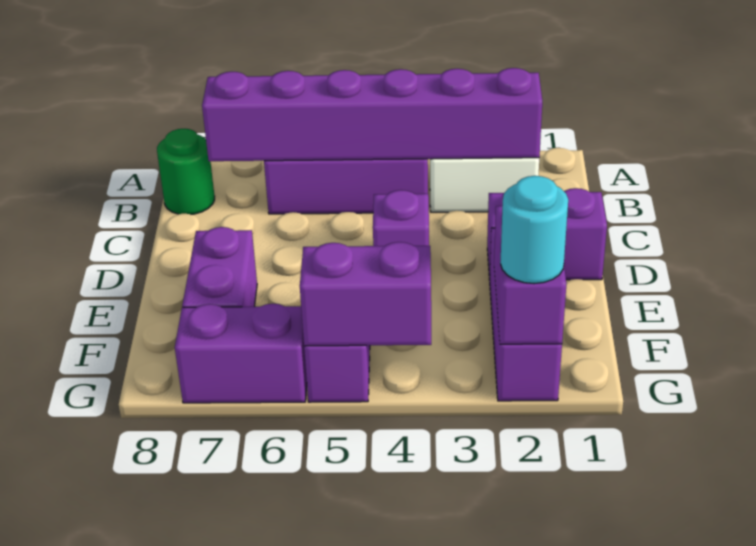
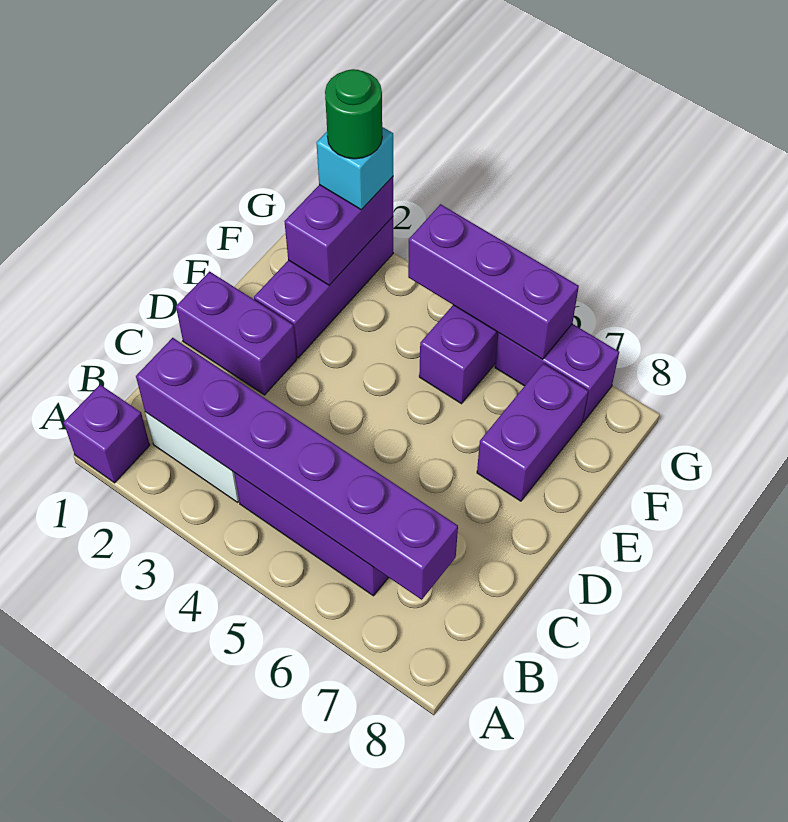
green 1x1 round brick [157,129,215,214] -> green 1x1 round brick moved to [325,69,382,159]
purple 1x1 brick [373,190,429,246] -> purple 1x1 brick moved to [64,385,150,483]
cyan 1x1 round brick [500,176,568,284] -> cyan 1x1 brick [316,127,393,210]
purple 1x2 brick [300,242,431,346] -> purple 1x3 brick [408,204,579,359]

